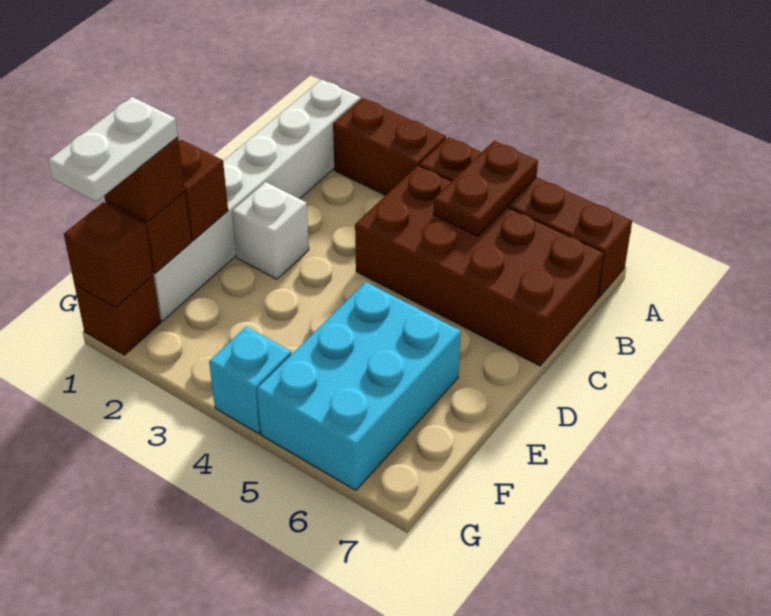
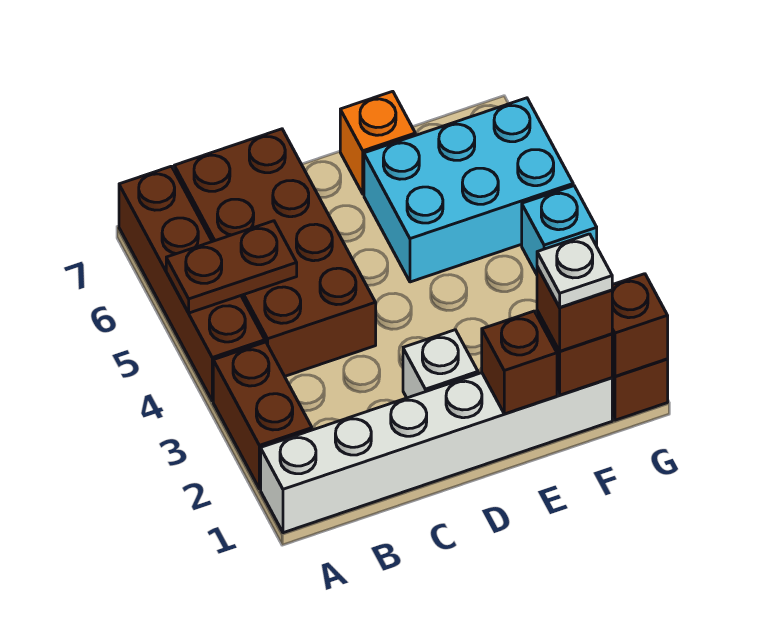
none -> orange 1x1 brick [340,91,415,194]
white 1x2 plate [48,97,178,202] -> white 1x1 plate [537,234,612,307]

